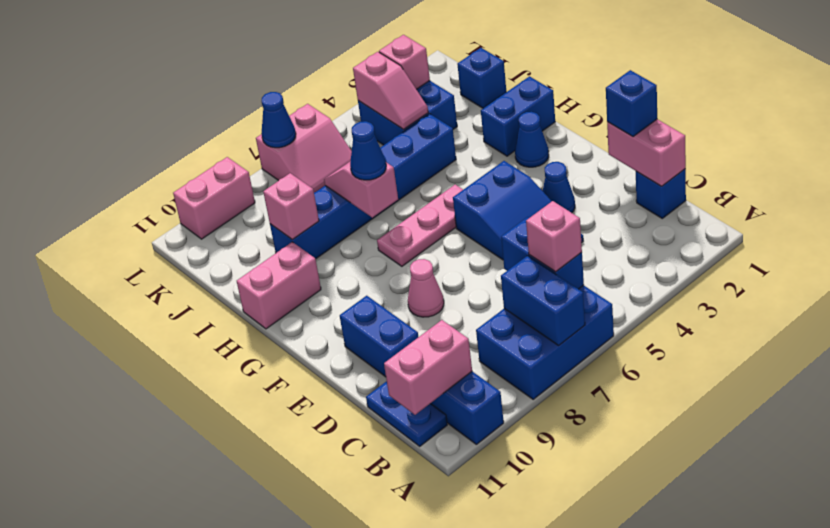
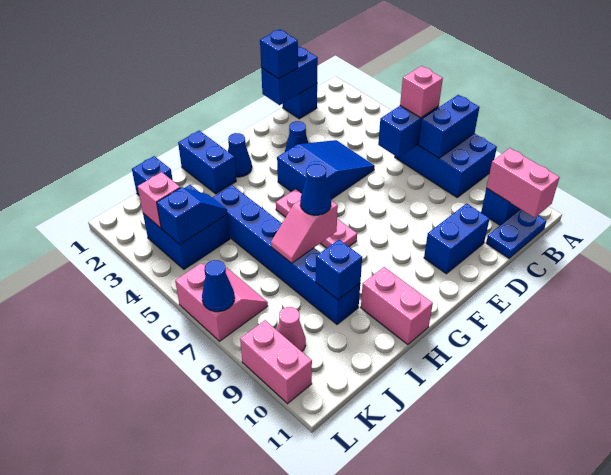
pink 1x2 brick [607,119,686,186] -> blue 1x2 brick [261,47,318,105]
pink 1x1 cone [408,259,444,317] -> pink 1x1 cone moved to [277,307,306,351]
pink 1x1 brick [263,173,319,240] -> blue 1x1 brick [316,240,362,300]
pink 1x2 slope [353,52,428,129] -> blue 1x2 slope [157,187,228,244]

